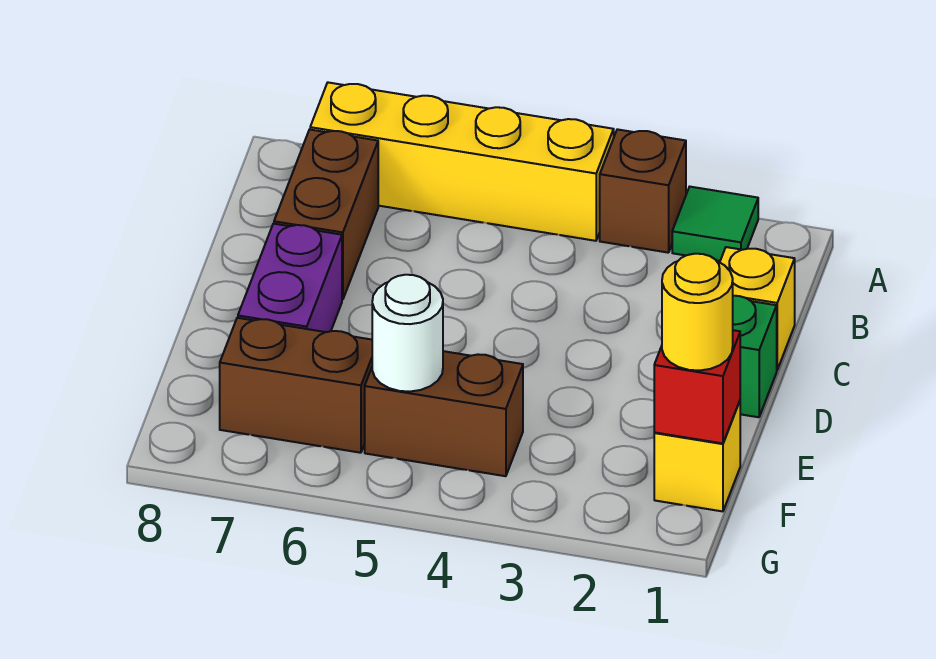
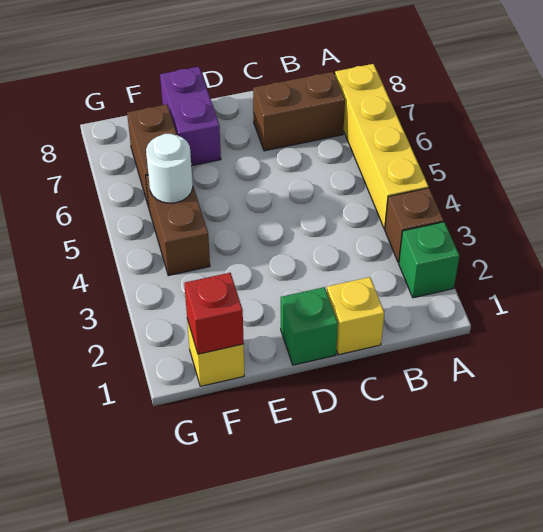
green 1x1 tile [672,187,758,261] -> green 1x1 brick [399,222,459,298]
purple 1x2 brick [238,224,342,332] -> purple 1x2 brick turned to [160,67,221,166]
yellow 1x1 round brick [662,254,733,371] -> none

